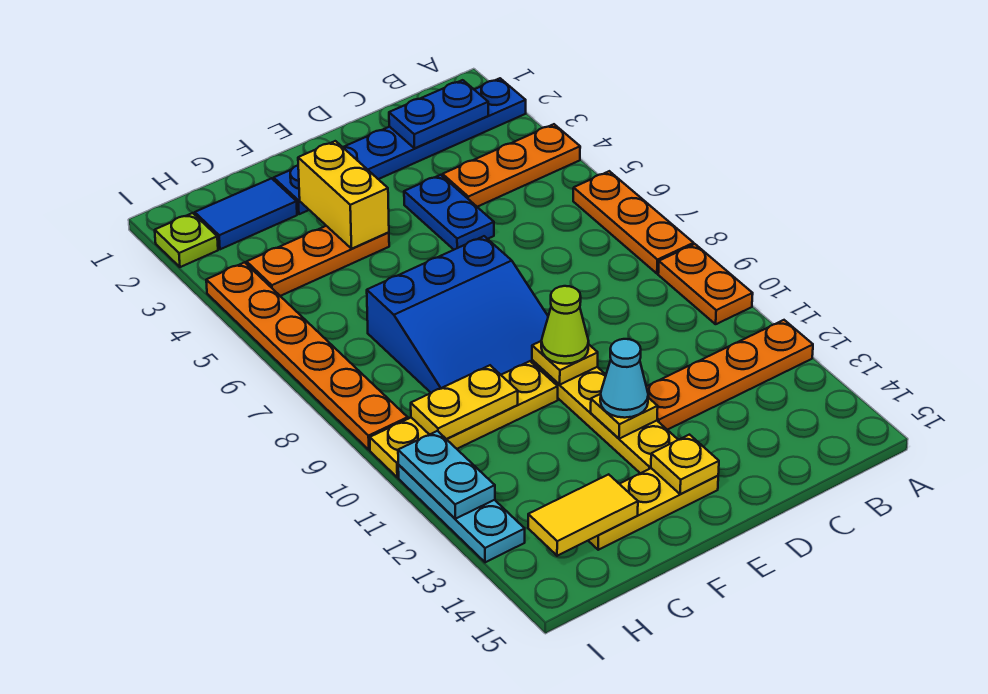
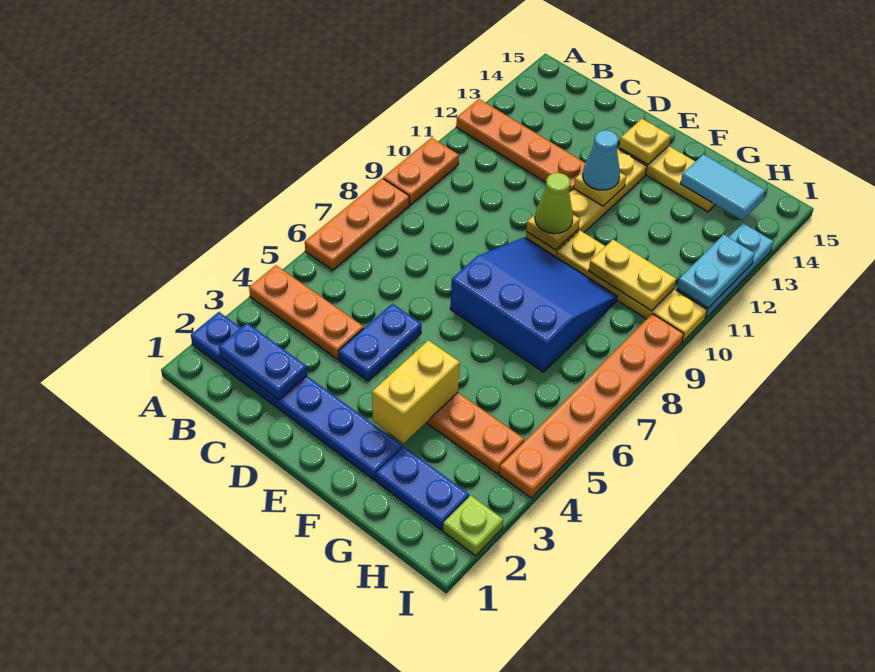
blue 1x2 tile [195,178,297,249] -> blue 1x2 plate [376,447,469,530]
yellow 1x2 tile [528,474,638,556] -> cyan 1x2 tile [681,154,765,220]

